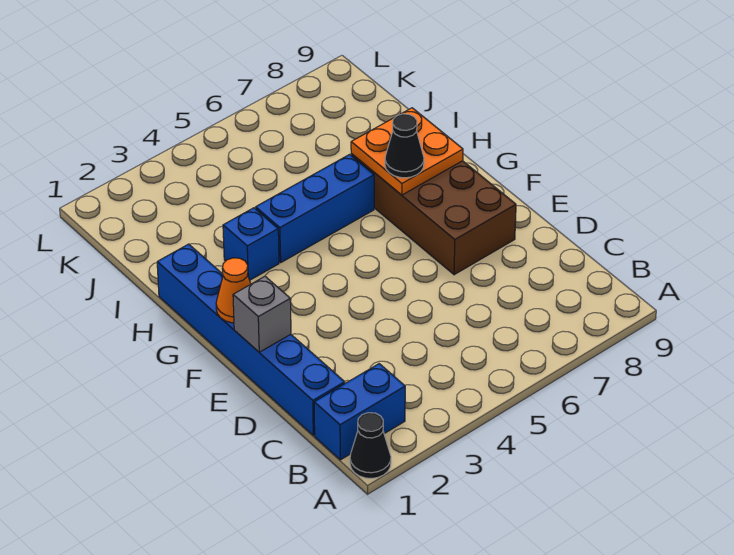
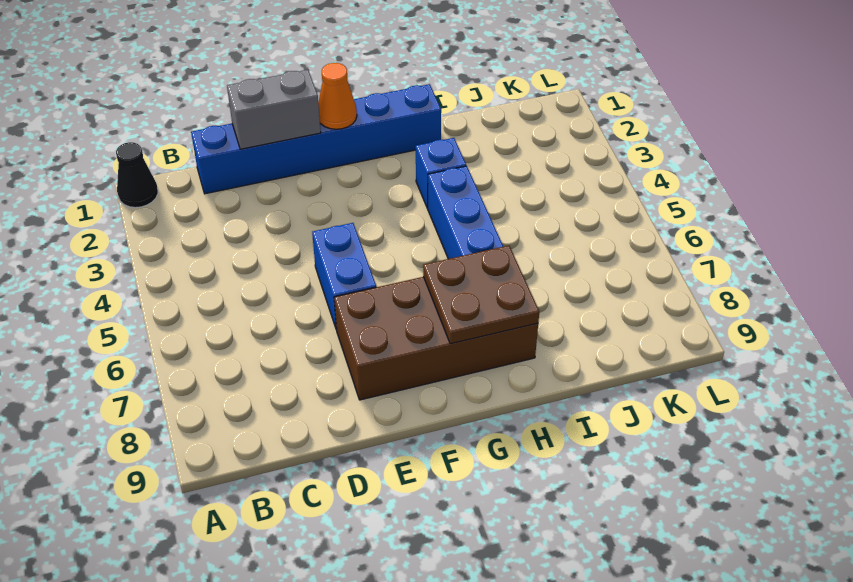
blue 1x2 brick [314,364,405,460] -> blue 1x2 brick moved to [312,223,376,330]
grey 1x1 brick [233,277,291,352] -> grey 1x2 brick [227,70,321,149]
orange 2x2 plate [351,108,463,195] -> brown 2x2 plate [423,246,539,344]
black 1x1 cone [385,114,424,178] -> none

